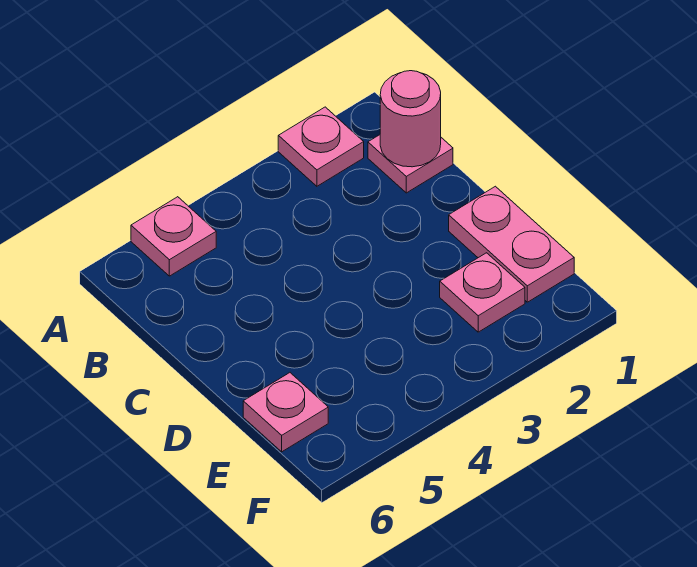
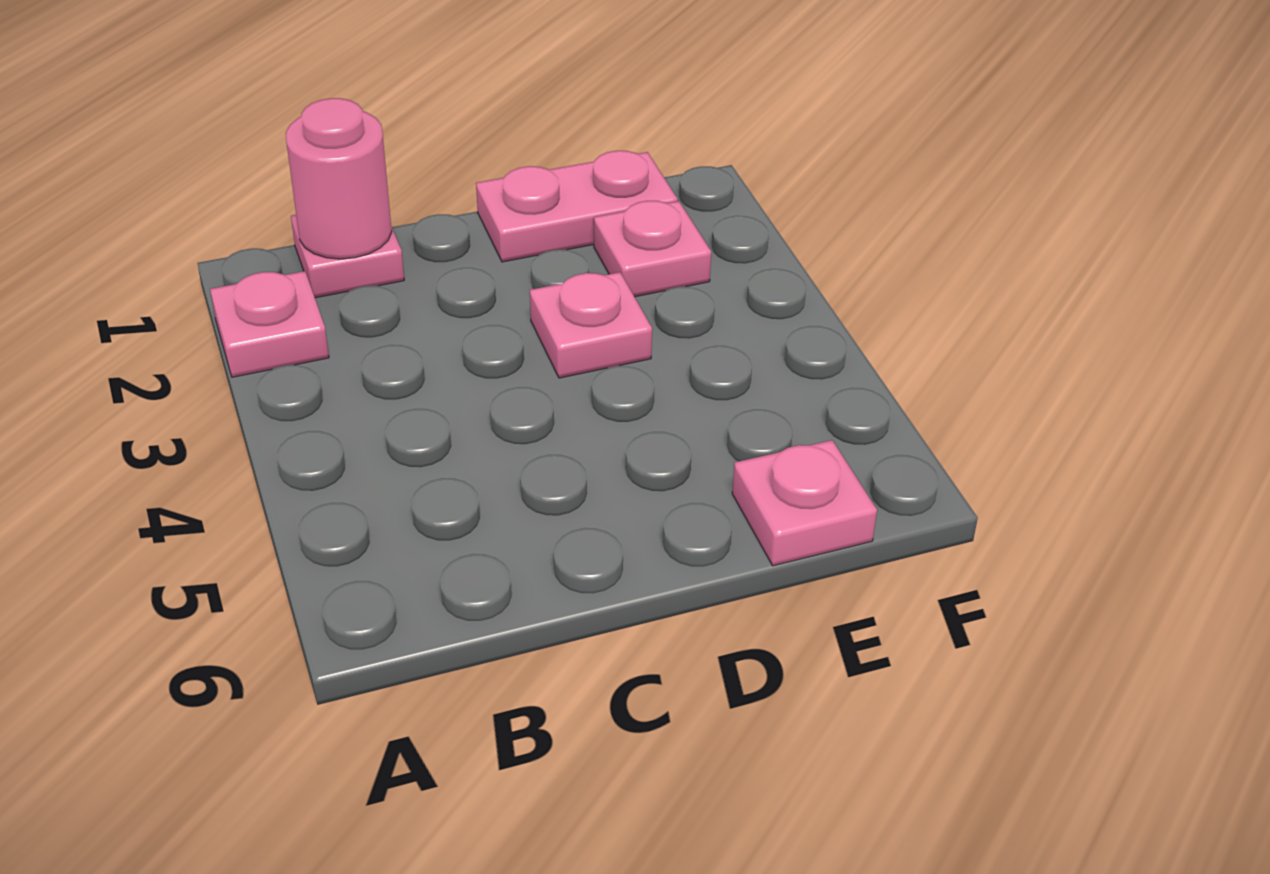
pink 1x1 plate [131,197,216,276] -> pink 1x1 plate moved to [530,272,652,378]

